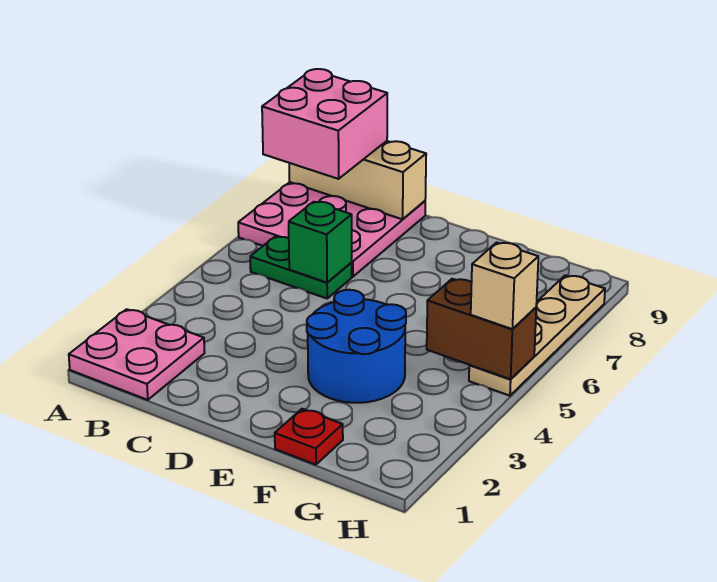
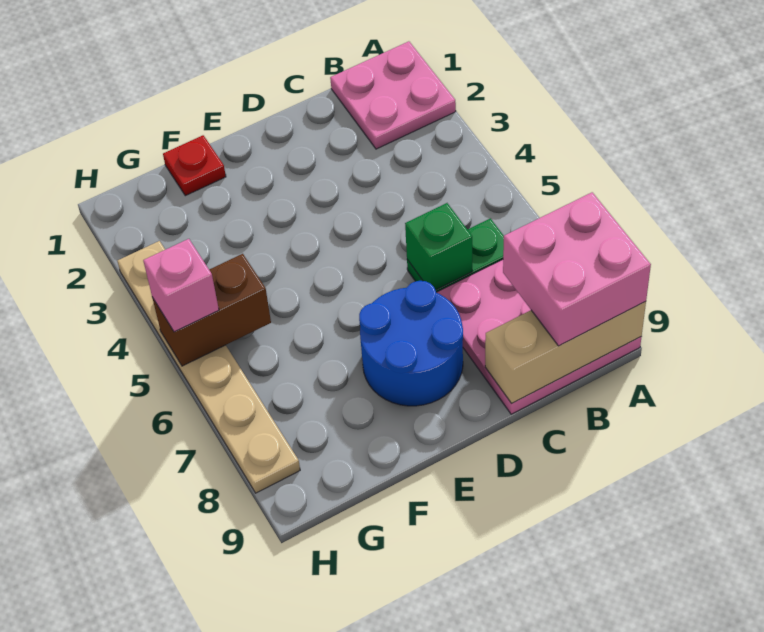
blue 2x2 round brick [307,290,406,403] -> blue 2x2 round brick moved to [359,281,463,406]
tan 1x4 plate [469,275,605,396] -> tan 1x6 plate [117,241,300,493]
tan 1x1 brick [471,242,538,329] -> pink 1x1 brick [143,239,219,332]

